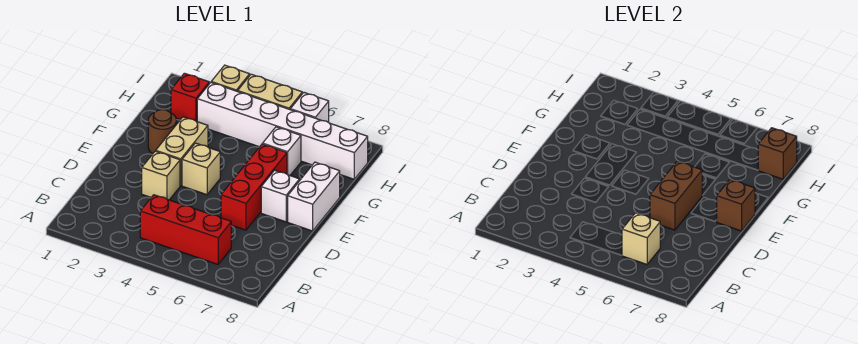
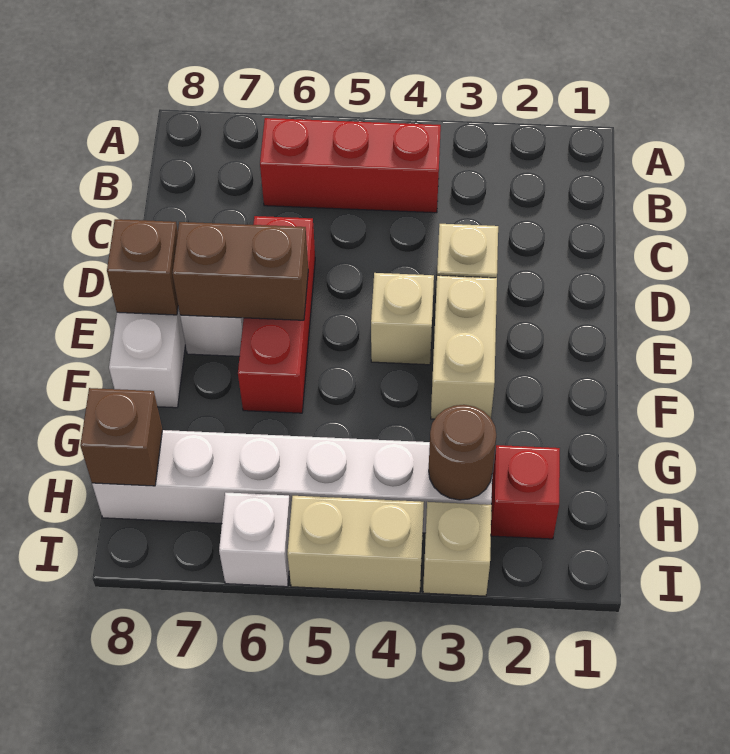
tan 1x1 brick [622,213,660,264] -> none
brown 1x2 brick [650,161,702,230] -> brown 1x2 brick turned to [172,222,308,320]
brown 1x1 round brick [148,110,176,154] -> brown 1x1 round brick moved to [429,405,496,500]
white 1x1 brick [263,127,301,175] -> none

